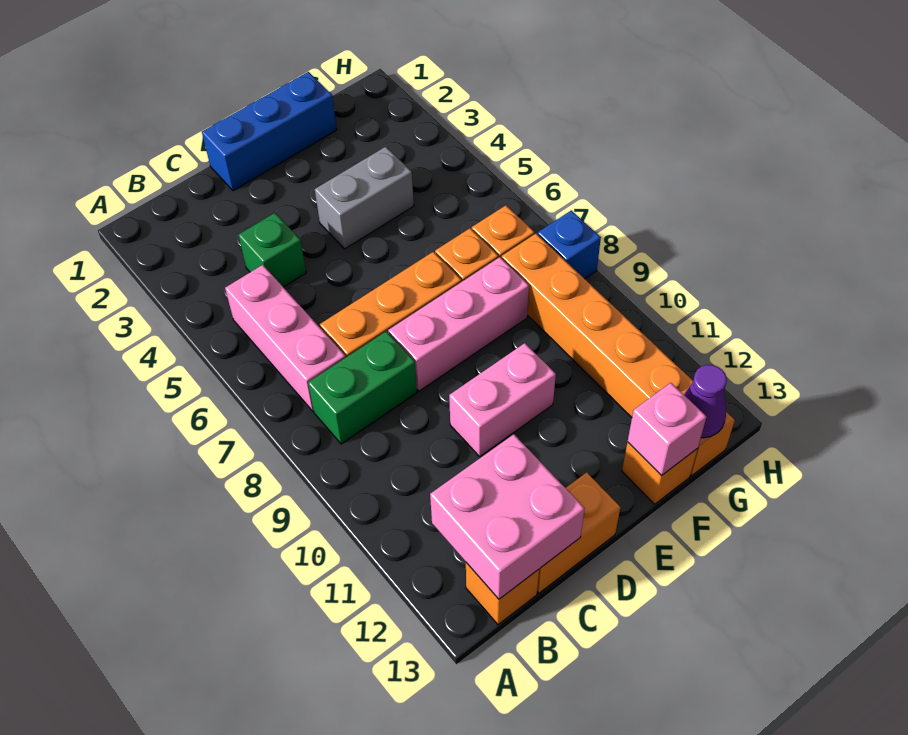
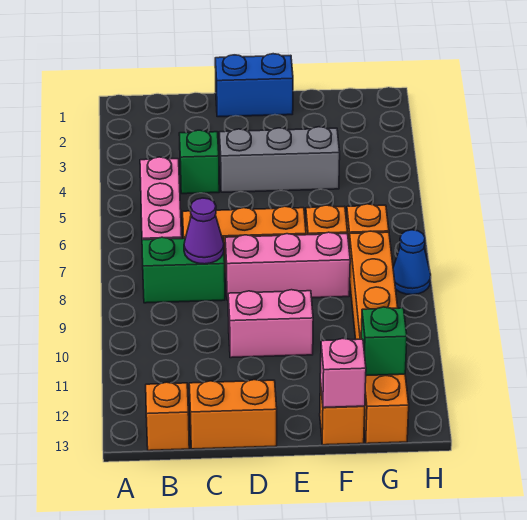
pink 2x2 brick [430,434,585,599] -> none
blue 1x3 brick [202,72,337,191] -> blue 1x2 brick [215,54,293,117]
grey 1x2 brick [315,147,414,249] -> grey 1x3 brick [219,127,340,192]
none -> green 1x1 brick [361,307,407,376]
purple 1x1 cone [684,365,727,438] -> purple 1x1 cone moved to [184,198,224,264]
blue 1x1 brick [538,210,601,279] -> blue 1x1 cone [393,230,431,295]

